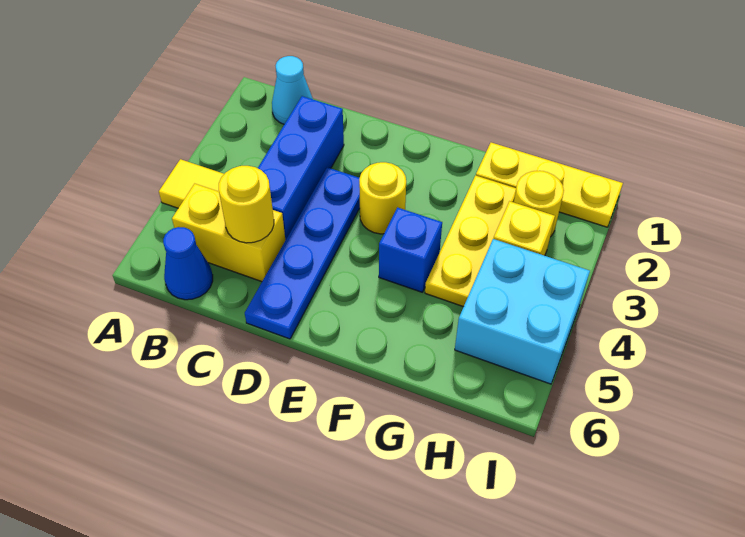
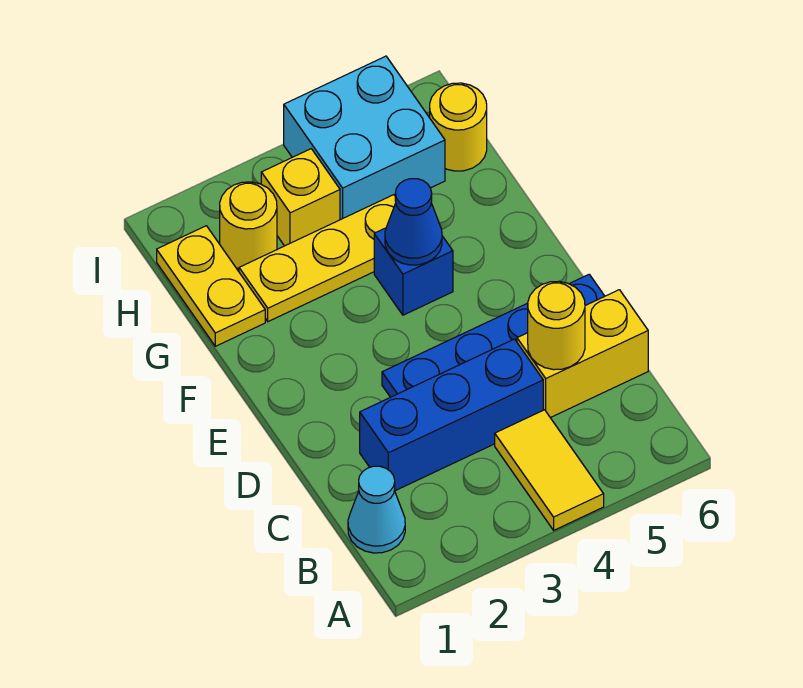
yellow 1x2 brick [172,184,285,282] -> yellow 1x2 brick turned to [517,290,648,418]
blue 1x1 cone [163,227,213,300] -> blue 1x1 cone moved to [385,179,442,265]
yellow 1x1 round brick [359,162,406,234] -> yellow 1x1 round brick moved to [430,83,487,171]
yellow 1x3 plate [476,143,623,227] -> yellow 1x2 plate [157,226,265,346]

